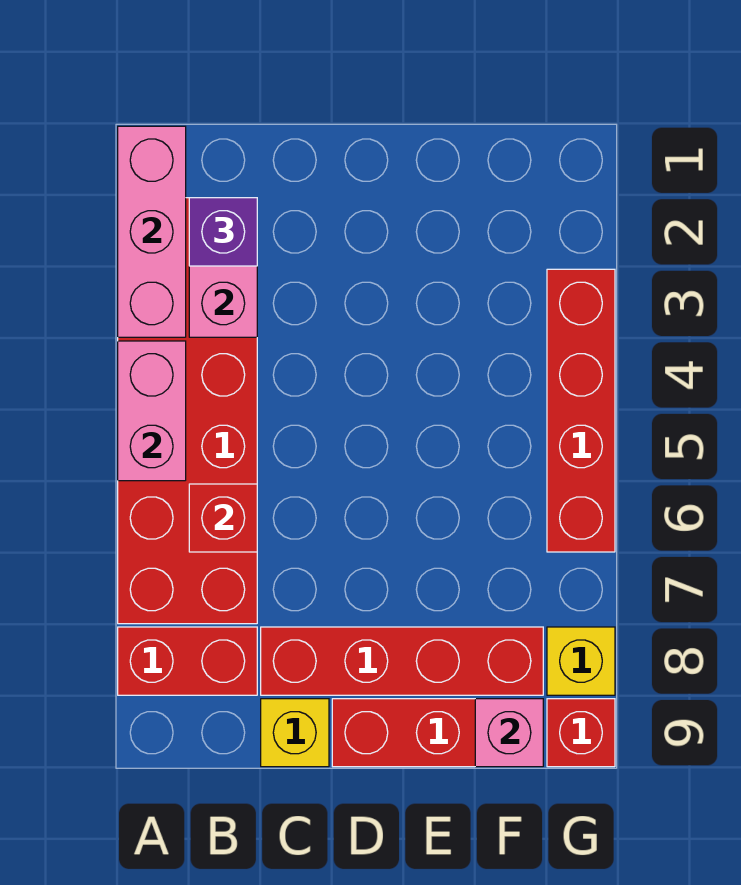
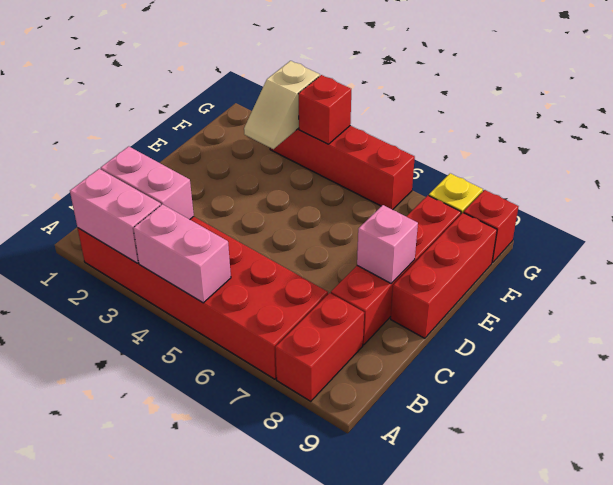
pink 1x3 brick [118,126,186,337] -> pink 1x2 brick [70,169,161,263]
purple 1x1 brick [189,198,257,266] -> none
red 1x1 brick [189,484,257,552] -> red 1x1 brick moved to [299,75,351,144]
yellow 1x1 brick [261,699,329,767] -> none
none -> tan 1x2 slope [244,61,320,149]
pink 1x1 brick [475,699,543,767] -> pink 1x1 brick moved to [357,205,418,284]

